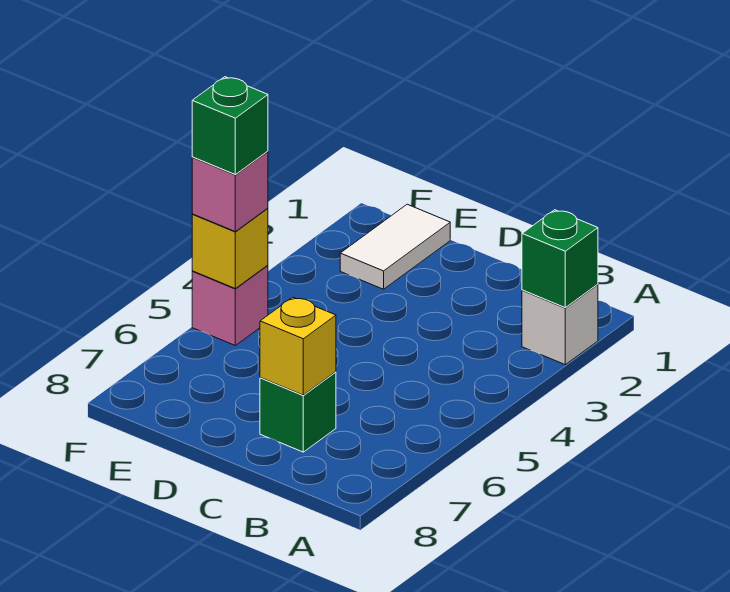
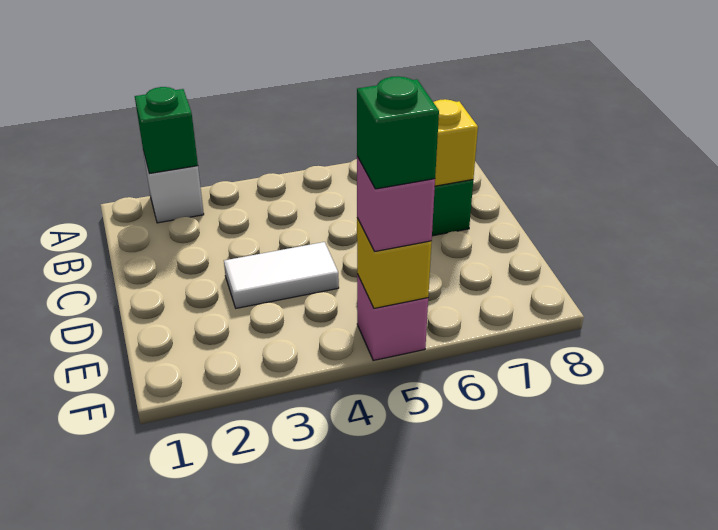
white 1x2 tile [340,204,450,289] -> white 1x2 tile moved to [224,242,339,308]

